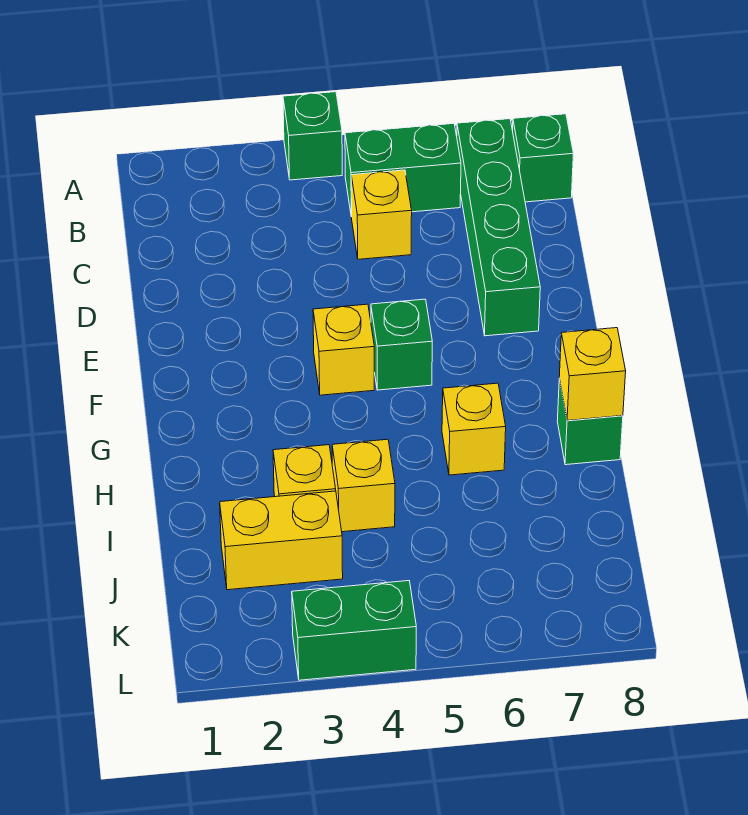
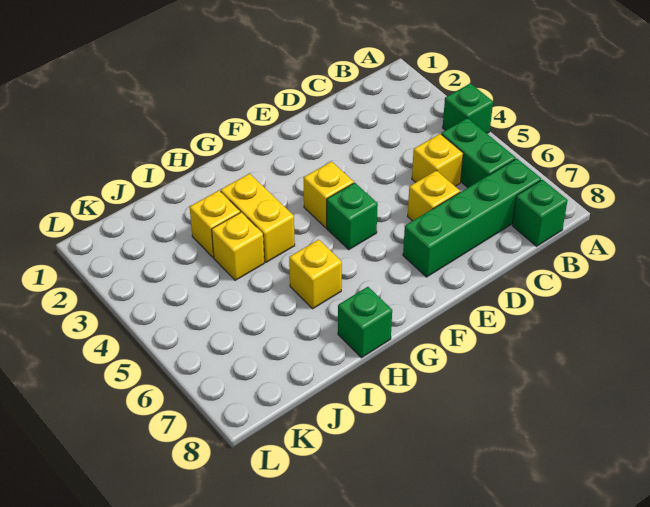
yellow 1x1 brick [559,328,626,421] -> yellow 1x1 brick moved to [408,170,460,221]
yellow 1x2 brick [220,491,343,590] -> yellow 1x2 brick moved to [221,174,295,262]
green 1x2 brick [292,581,416,680] -> none

